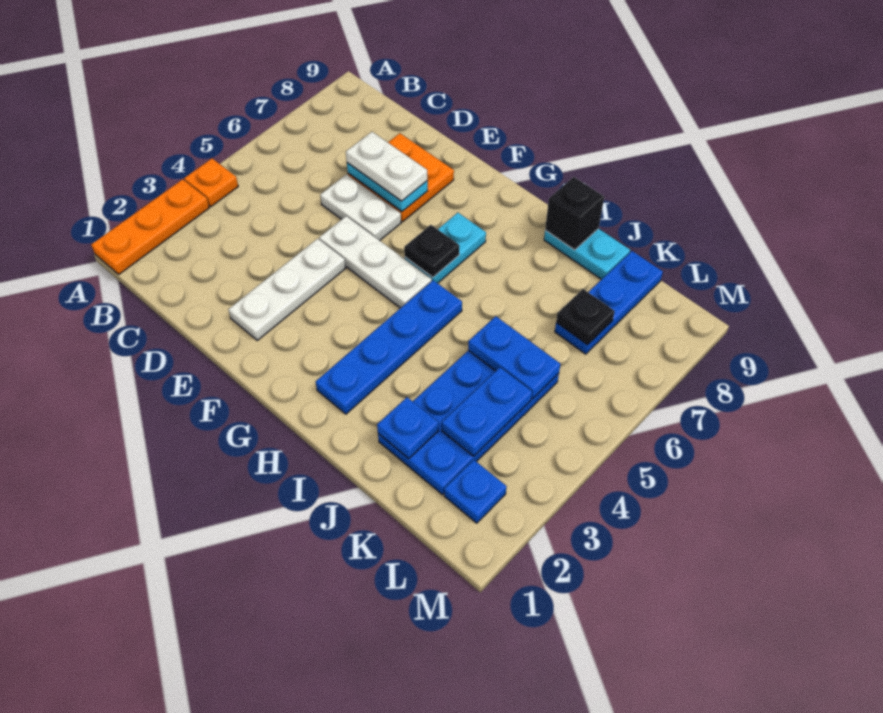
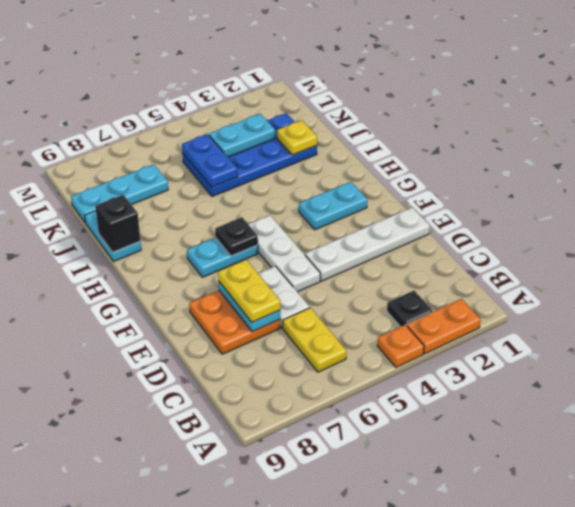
orange 1x3 plate [91,179,209,274] -> orange 1x2 plate [407,299,481,354]
none -> yellow 1x2 plate [283,308,346,372]
white 1x2 plate [346,132,428,201] -> yellow 1x2 plate [218,260,280,322]
white 1x3 plate [228,239,346,340] -> white 1x4 plate [305,207,430,281]
none -> cyan 1x2 plate [299,182,367,230]
blue 1x4 plate [316,280,462,414] -> none
blue 1x1 plate [377,397,438,459] -> yellow 1x1 plate [277,120,317,155]
blue 1x2 plate [442,367,532,456] -> cyan 1x2 plate [209,114,275,157]
blue 1x3 plate [555,251,663,354] -> cyan 1x3 plate [71,164,168,223]
black 1x1 plate [556,289,615,345] -> black 1x1 plate moved to [387,291,433,327]
blue 1x1 plate [444,460,507,523] -> none

